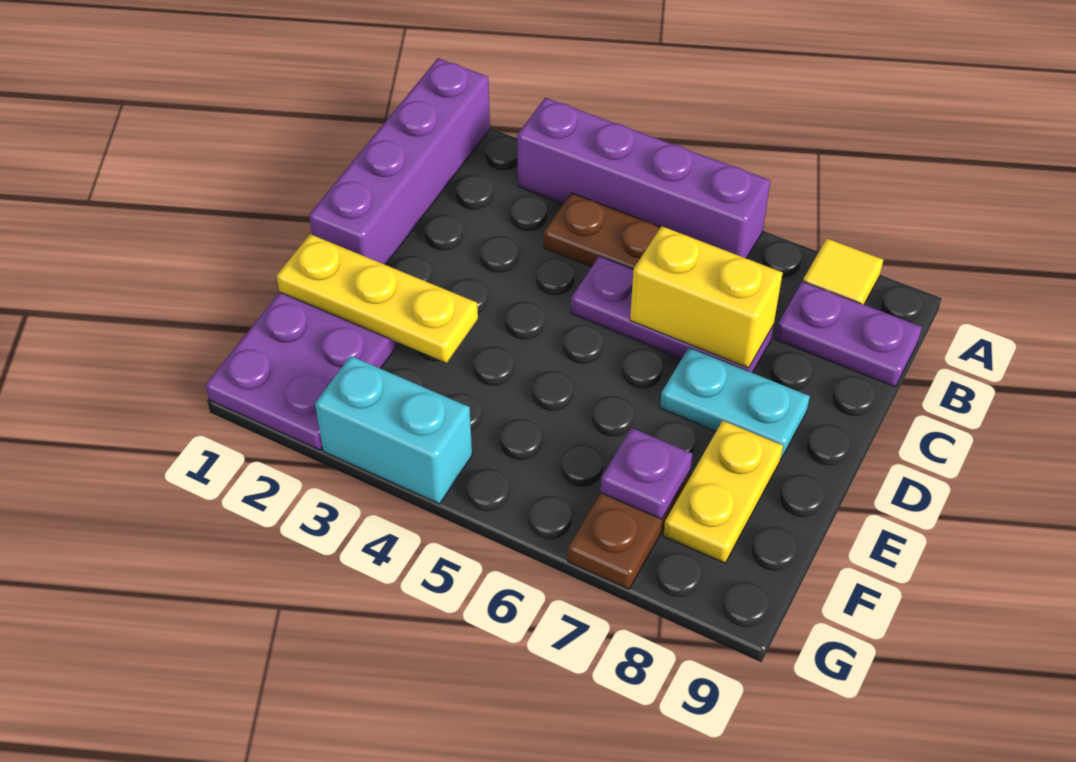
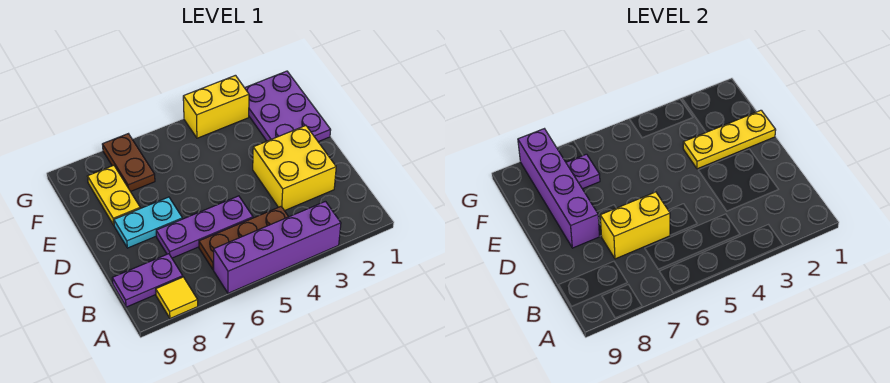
purple 1x4 brick [309,58,490,265] -> purple 1x4 brick moved to [518,129,600,248]
none -> yellow 2x2 brick [253,125,336,211]
cyan 1x2 brick [315,356,472,504] -> yellow 1x2 brick [183,75,249,138]

